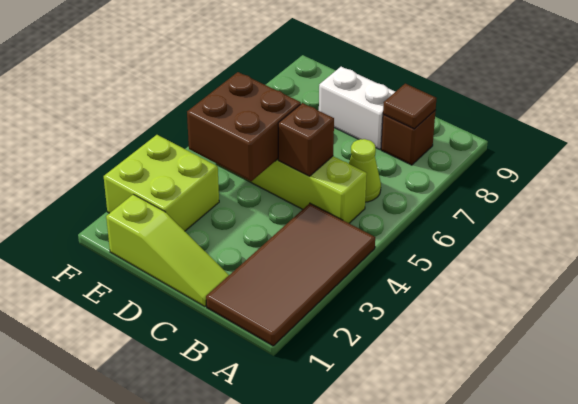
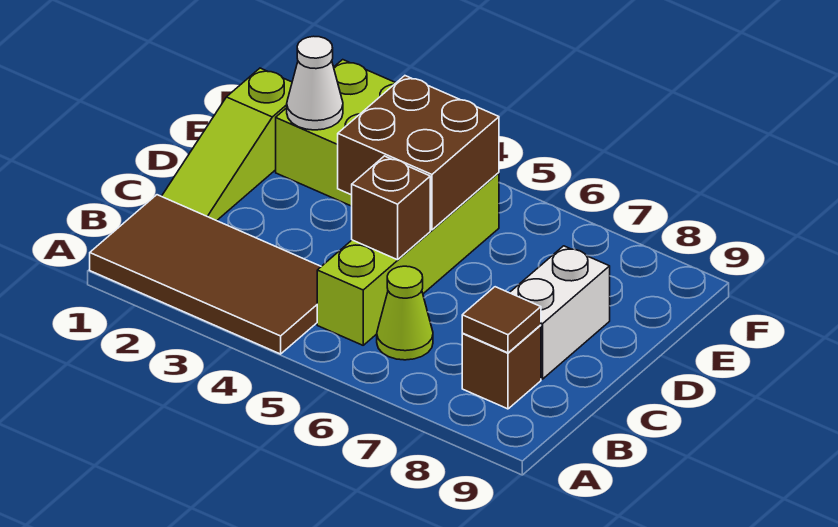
none -> white 1x1 cone [287,36,343,130]

